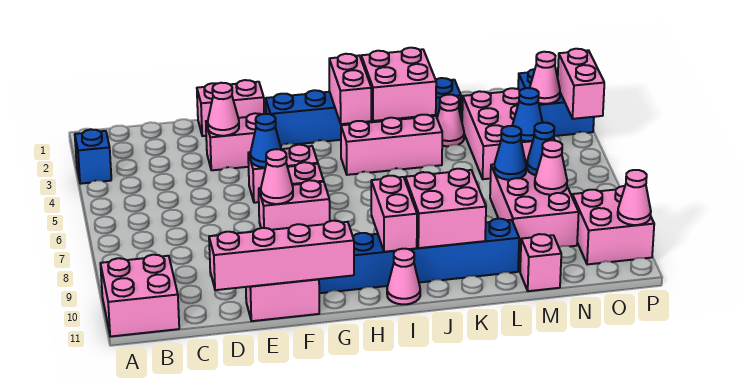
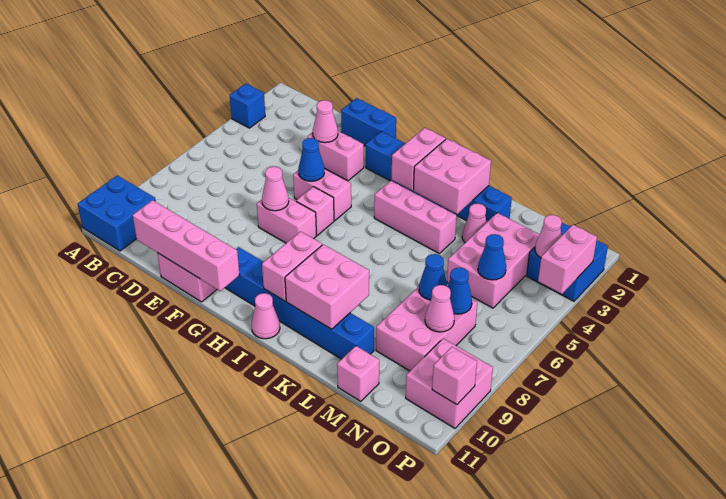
pink 2x2 brick [100,255,179,337] -> blue 2x2 brick [78,175,156,251]
pink 1x2 brick [197,80,264,136] -> blue 1x2 brick [341,98,396,146]
pink 1x1 cone [618,170,651,225] -> pink 1x1 brick [432,347,477,405]

